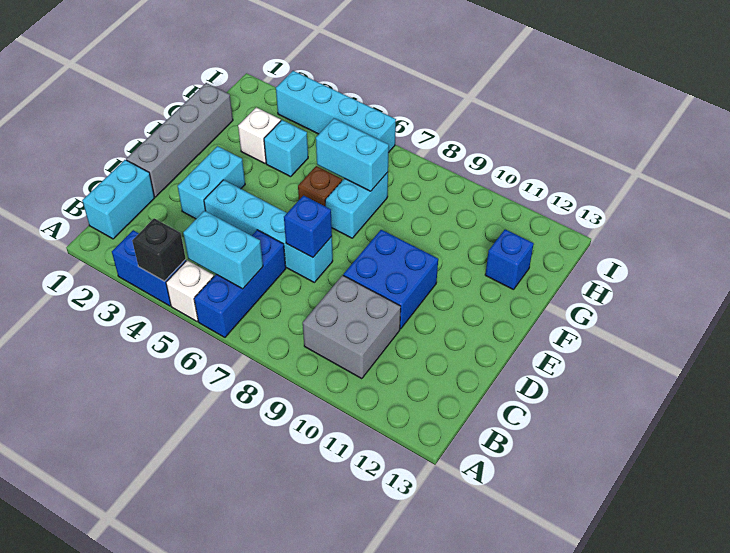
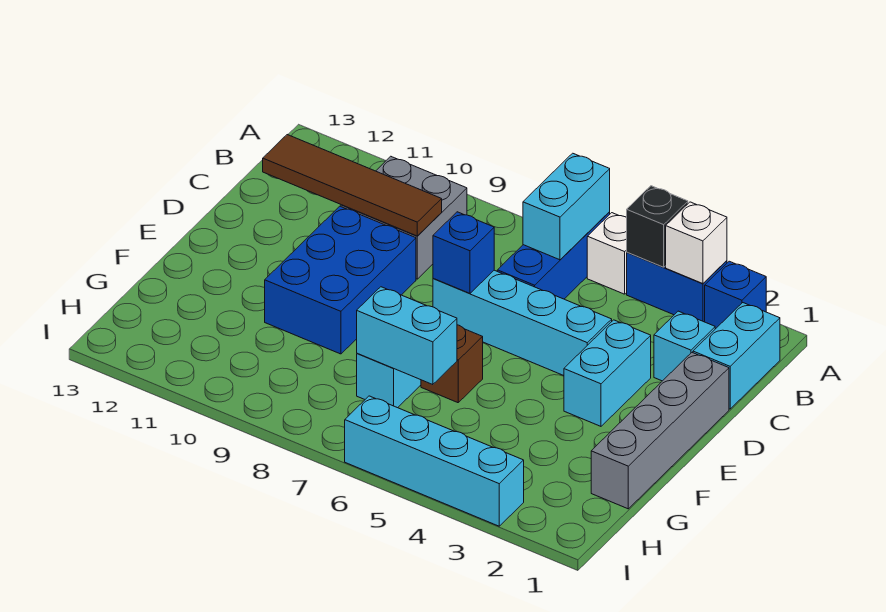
cyan 1x2 brick [183,211,263,289] -> cyan 1x2 brick turned to [523,153,610,260]
none -> brown 1x4 tile [263,135,442,236]
blue 2x2 brick [343,230,438,329] -> blue 2x3 brick [265,206,416,354]
white 1x1 brick [238,107,281,163] -> white 1x1 brick moved to [666,202,727,284]
cyan 1x1 brick [264,120,308,177] -> cyan 1x1 brick moved to [654,311,715,381]
blue 1x1 brick [485,229,534,290] -> blue 1x1 brick moved to [705,261,766,329]

